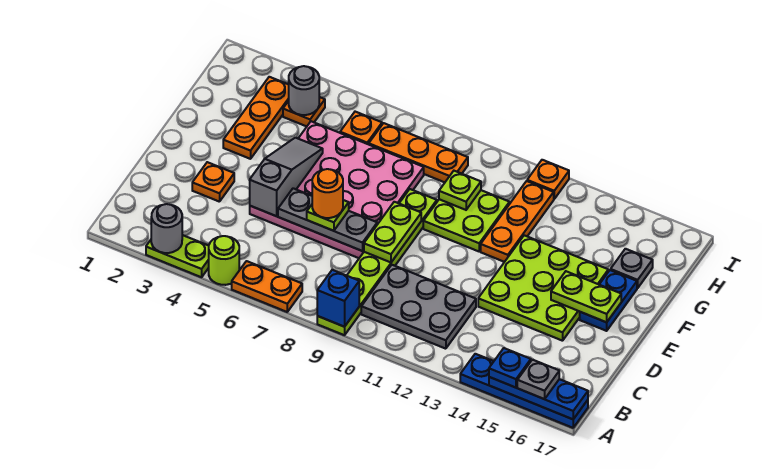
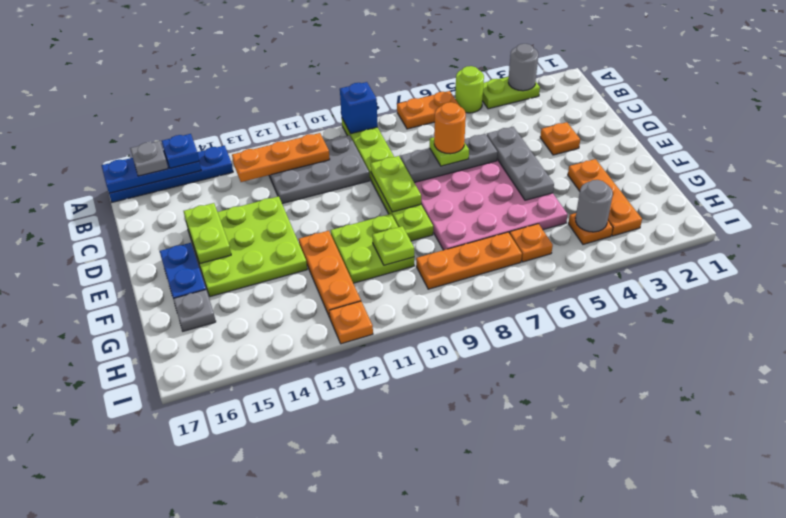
none -> orange 1x3 plate [232,133,330,182]
grey 1x3 slope [250,138,323,216] -> grey 1x3 plate [487,127,554,200]
lime 1x2 plate [551,271,621,322] -> lime 1x2 plate turned to [184,203,231,263]

